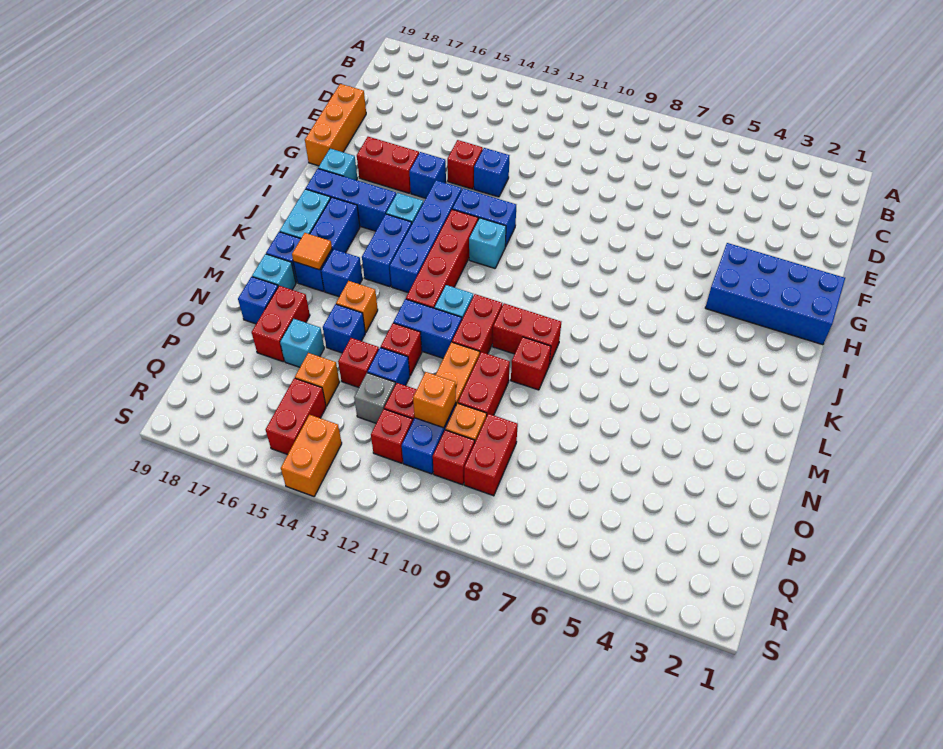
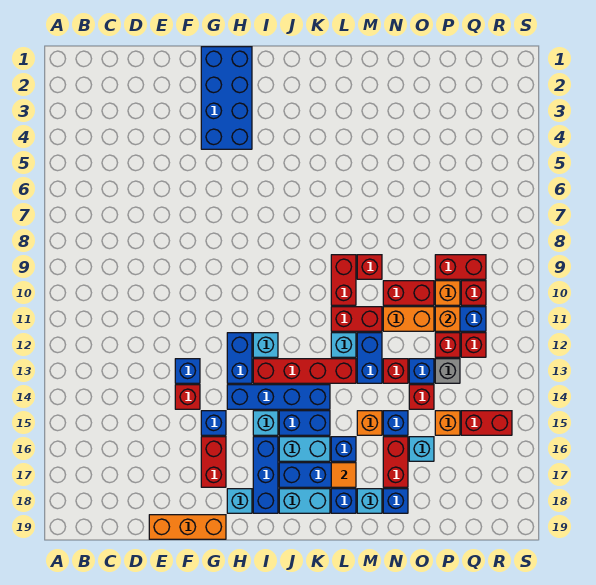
none -> cyan 1x2 brick [279,437,330,461]
red 1x2 brick [252,286,310,362] -> red 1x2 brick turned to [383,437,408,487]
orange 1x2 brick [281,415,342,496] -> none

